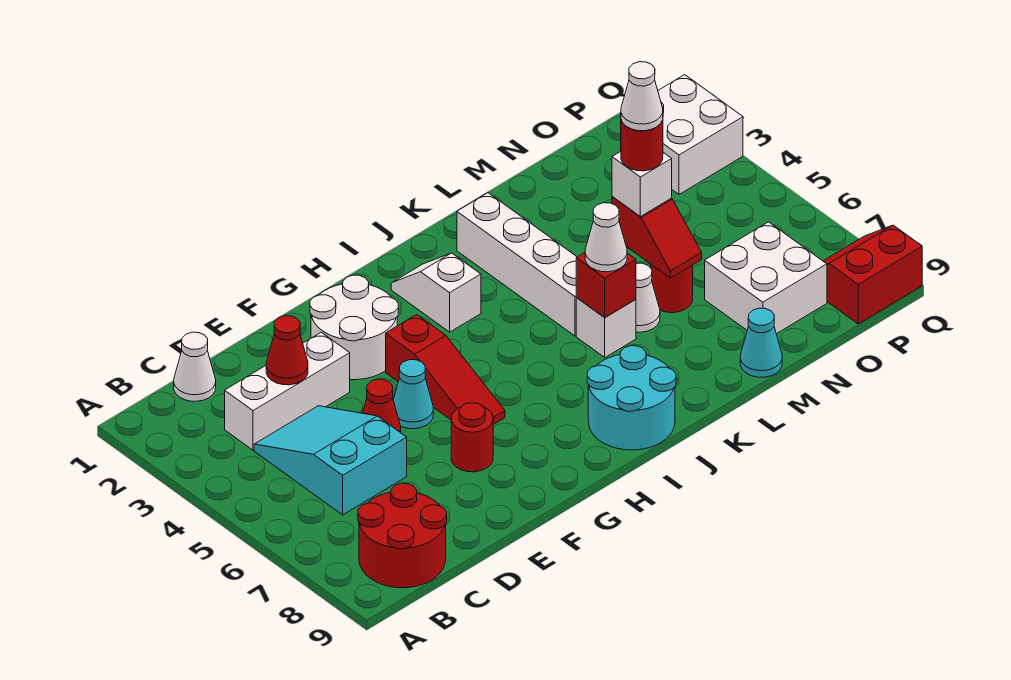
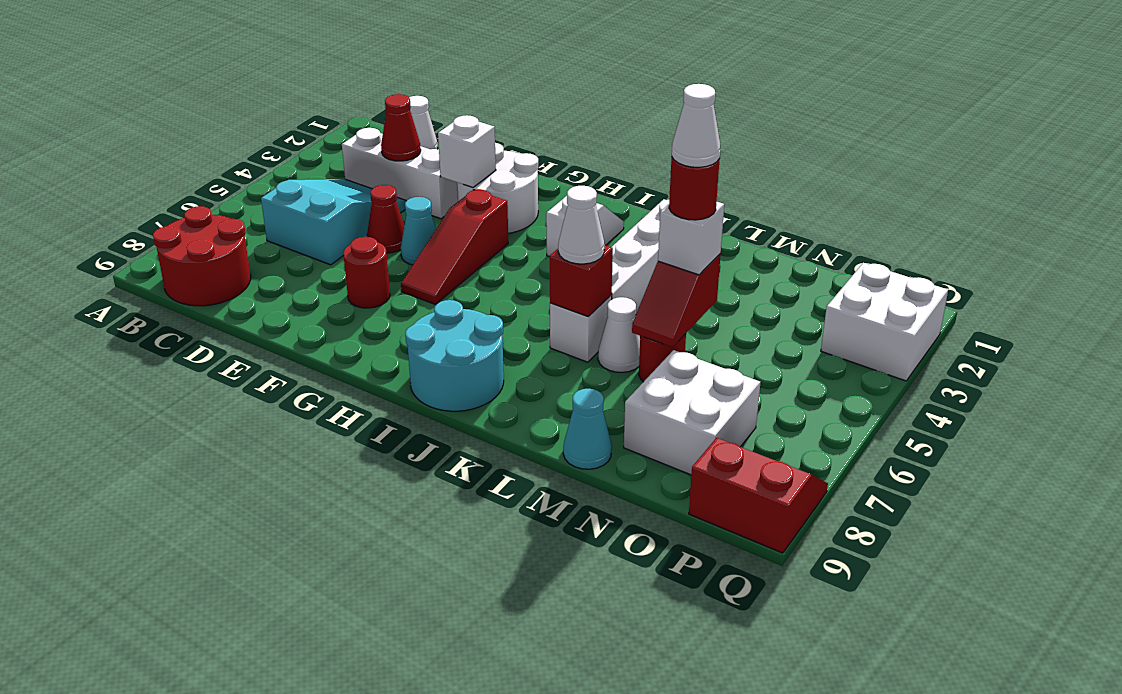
none -> white 1x1 brick [438,115,496,188]

